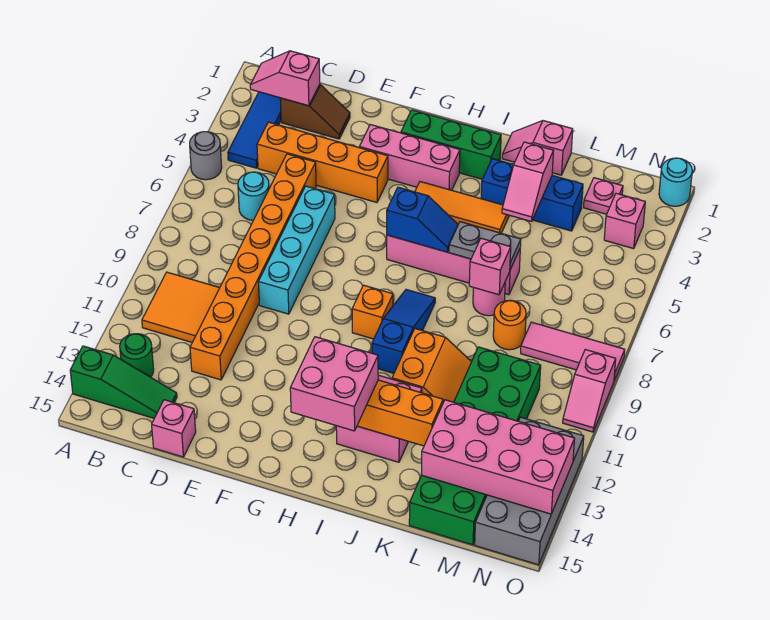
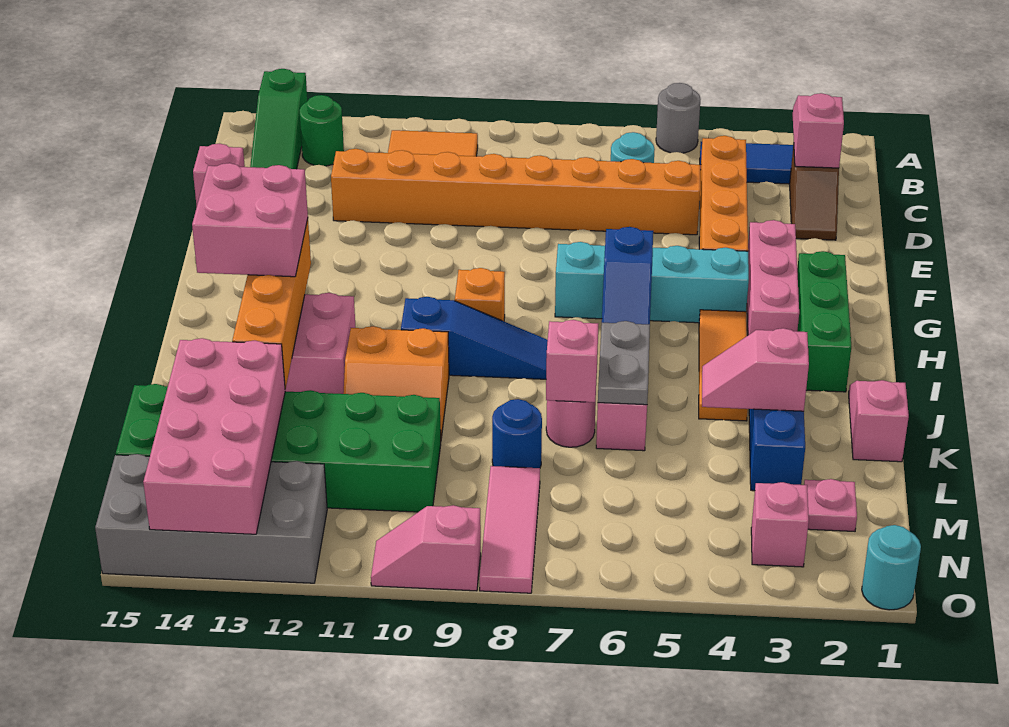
cyan 1x4 brick [259,186,335,314] -> cyan 1x4 brick moved to [555,242,749,323]
orange 1x1 round brick [493,300,526,350] -> blue 1x1 round brick [492,399,542,468]

